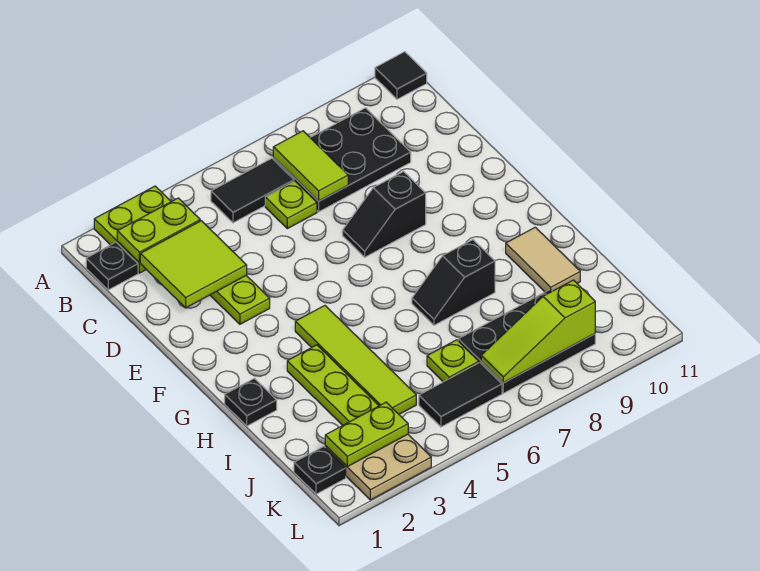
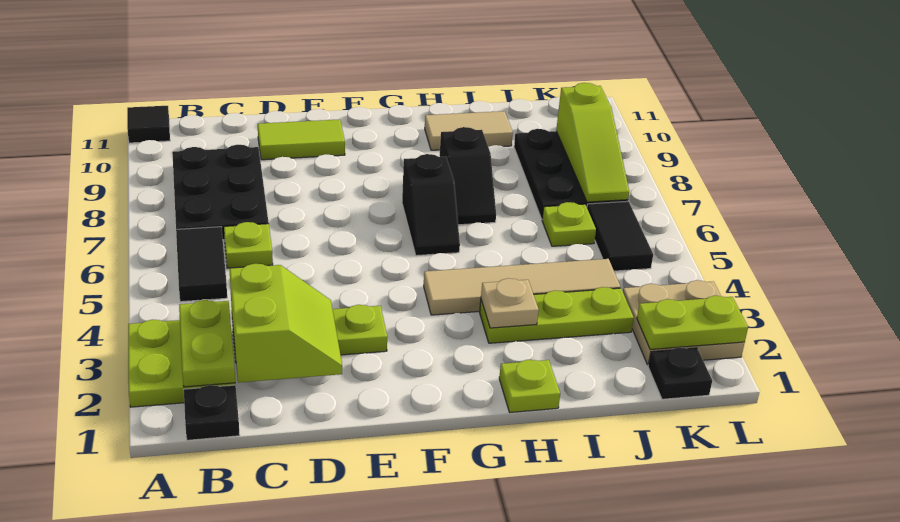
lime 1x2 tile [273,131,348,201] -> lime 1x2 tile moved to [258,119,345,160]
lime 2x2 tile [140,221,247,308] -> lime 2x2 slope [230,264,342,383]
black 1x2 slope [343,172,426,257] -> black 1x2 slope moved to [402,154,460,256]
lime 1x4 tile [295,306,416,414] -> tan 1x4 tile [424,259,620,315]
black 1x1 plate [225,379,277,426] -> lime 1x1 plate [499,360,560,412]
none -> tan 1x1 plate [481,278,539,328]
lime 1x2 plate [325,402,408,467] -> lime 1x2 plate turned to [637,296,748,350]

